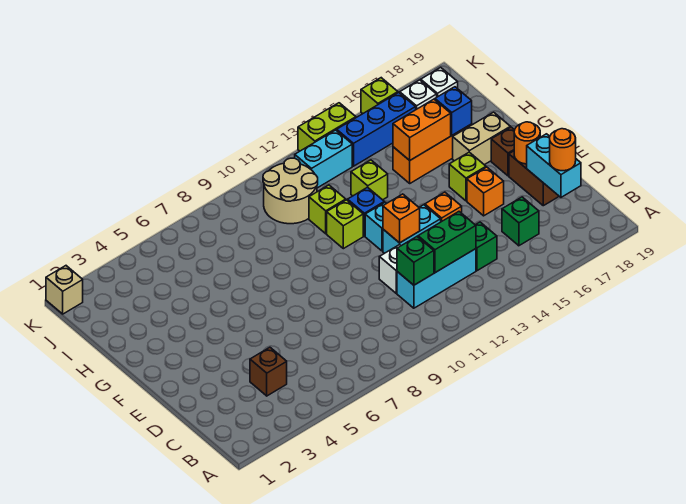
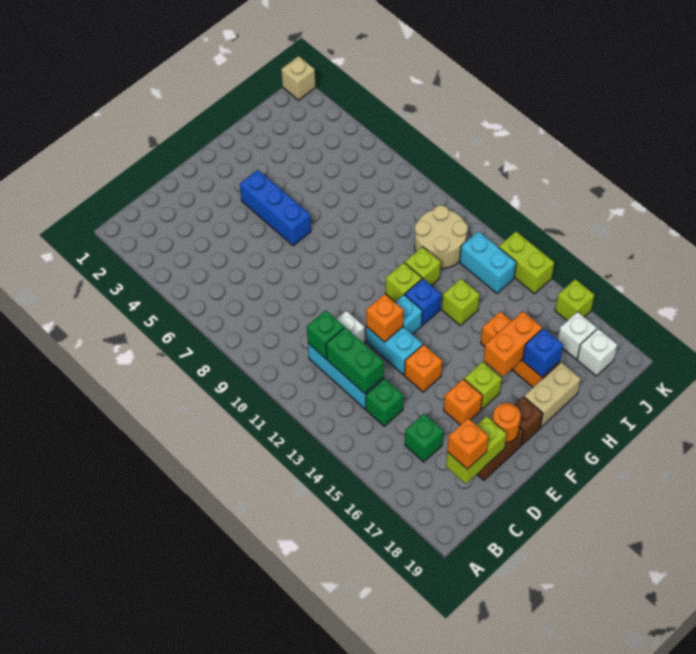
brown 1x1 brick [250,347,287,396] -> none
cyan 1x2 brick [527,134,581,197] -> lime 1x2 brick [446,416,507,484]
orange 1x1 round brick [550,129,576,171] -> orange 1x1 brick [447,418,489,469]
tan 1x2 brick [453,112,510,165] -> tan 1x2 brick turned to [524,362,581,427]
orange 1x2 brick [393,99,451,160] -> orange 1x2 brick turned to [483,311,542,377]
blue 1x3 brick [337,93,416,166] -> blue 1x3 brick moved to [240,170,311,246]

